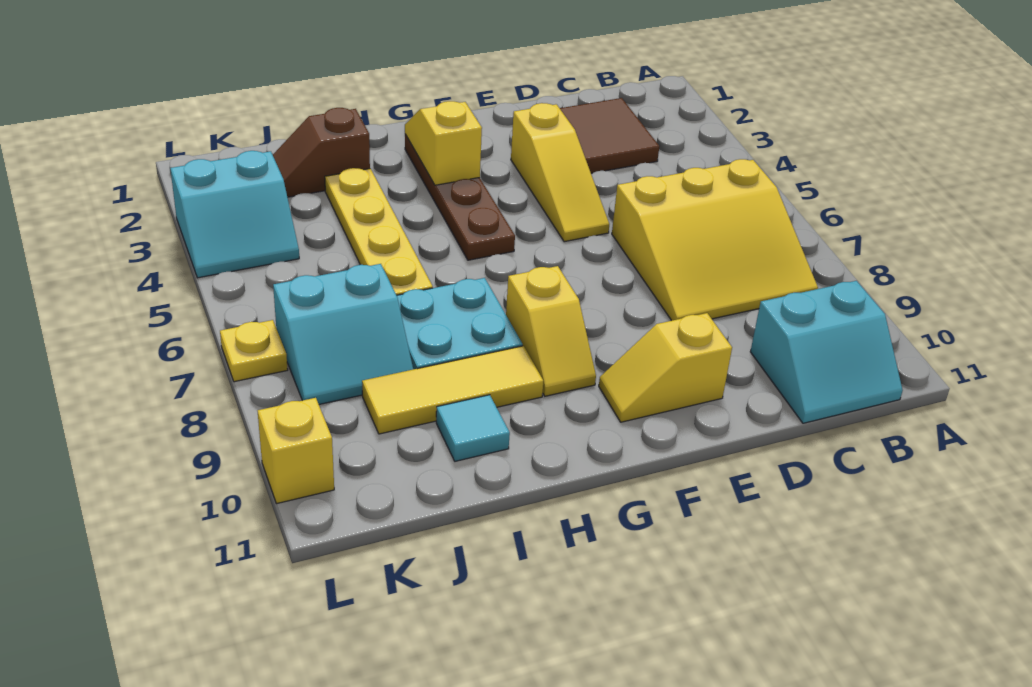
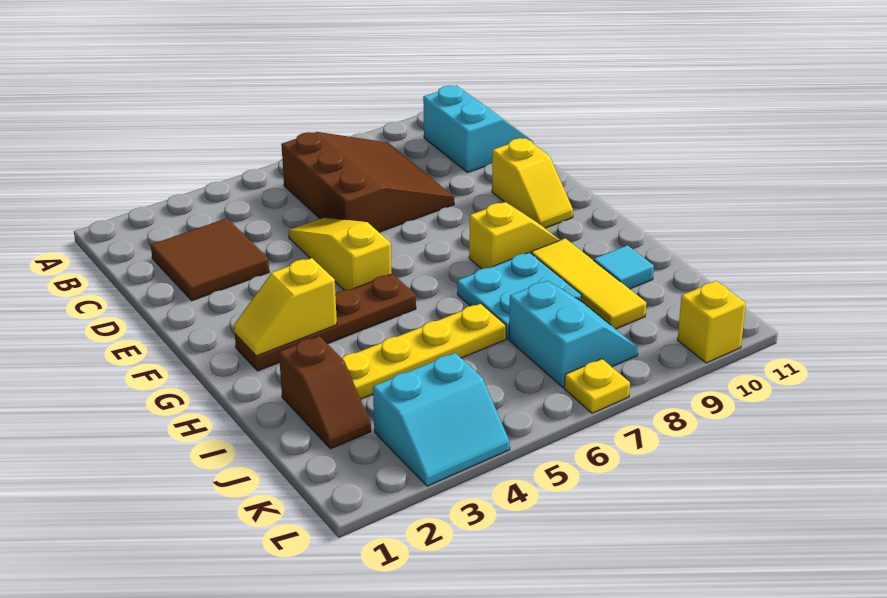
yellow 3x3 slope [612,159,818,321] -> brown 3x3 slope [281,132,454,232]
yellow 1x3 slope [511,103,609,242] -> yellow 1x3 slope turned to [289,217,392,290]
cyan 2x2 slope [170,151,299,278] -> cyan 2x2 slope turned to [373,353,510,486]

